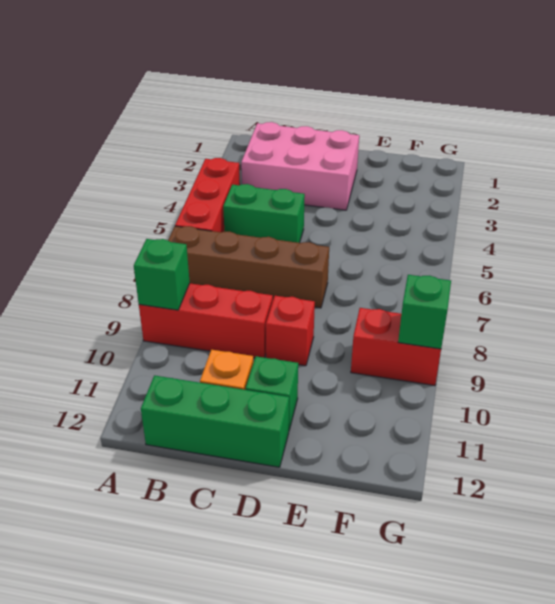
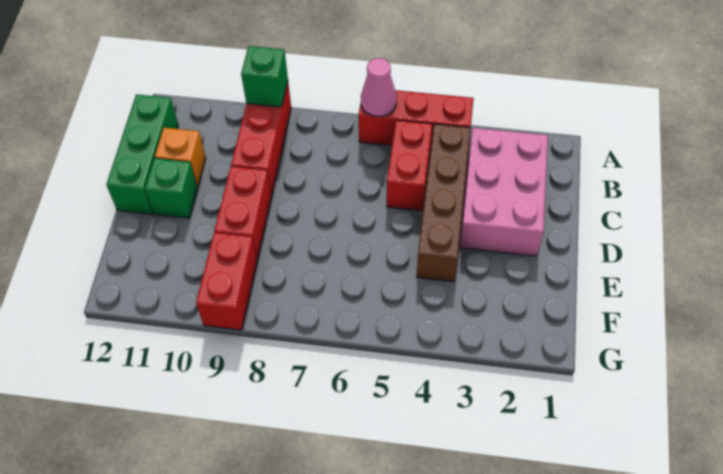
none -> pink 1x1 cone [361,58,397,116]
brown 1x4 brick [168,226,329,308] -> brown 1x4 brick moved to [417,124,471,282]
green 1x2 brick [223,184,305,243] -> red 1x2 brick [387,120,432,211]
red 1x1 brick [266,296,315,366] -> red 1x2 brick [214,166,272,259]
green 1x1 brick [398,275,451,349] -> none

